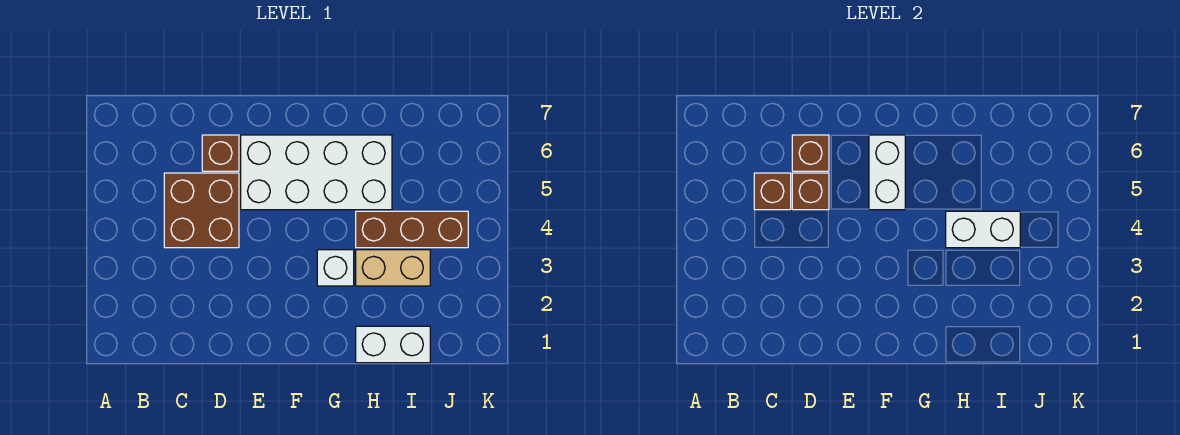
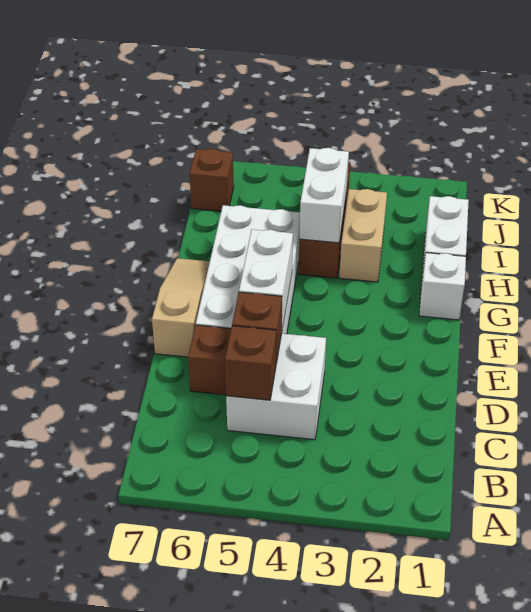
brown 2x2 brick [164,173,239,248] -> white 2x2 brick [226,334,326,440]
brown 1x1 brick [792,135,829,171] -> brown 1x1 brick moved to [190,149,234,211]
none -> tan 1x3 slope [152,258,210,357]
white 1x2 brick [869,135,905,210] -> white 1x2 brick turned to [239,229,293,328]
white 1x1 brick [317,250,354,286] -> white 1x1 brick moved to [419,253,466,320]

